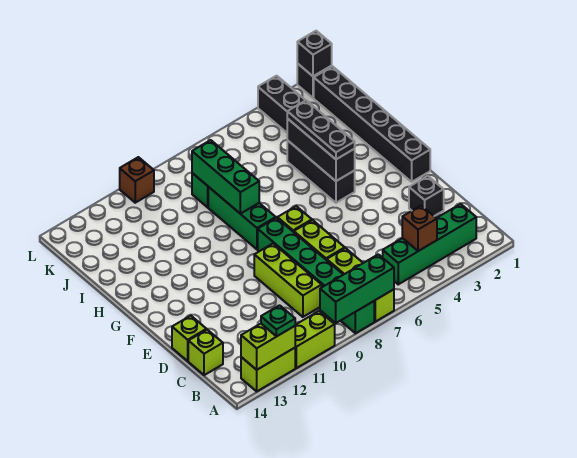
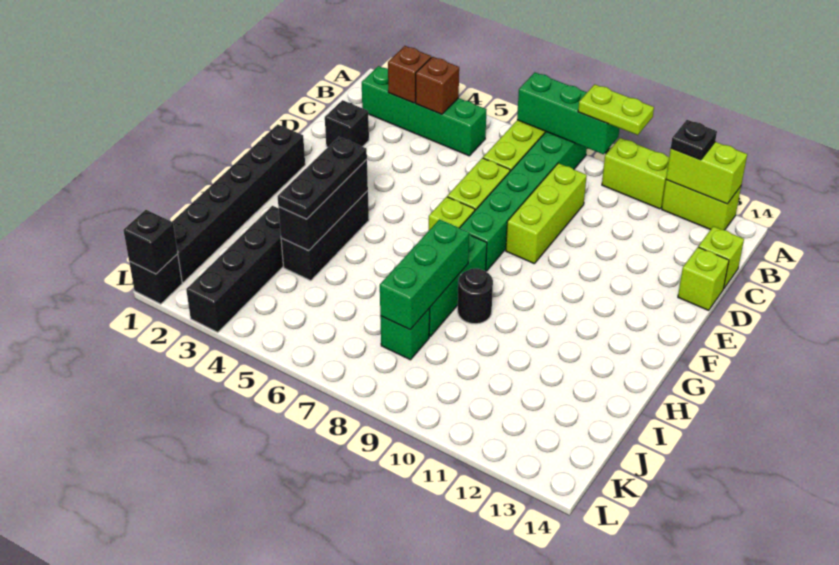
none -> lime 1x2 plate [578,84,654,135]
green 1x1 plate [261,305,295,337] -> black 1x1 plate [671,120,717,160]
none -> black 1x1 round brick [458,268,493,324]
brown 1x1 brick [120,157,154,203] -> brown 1x1 brick moved to [388,46,431,103]

